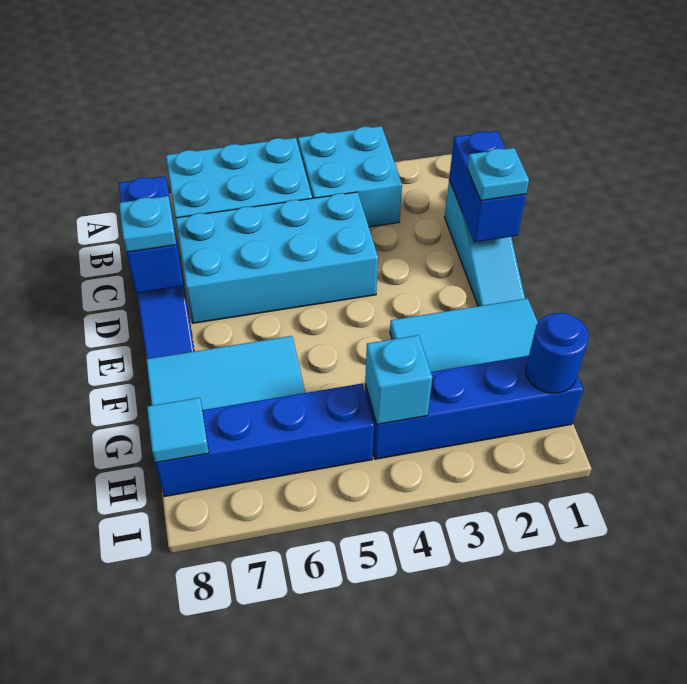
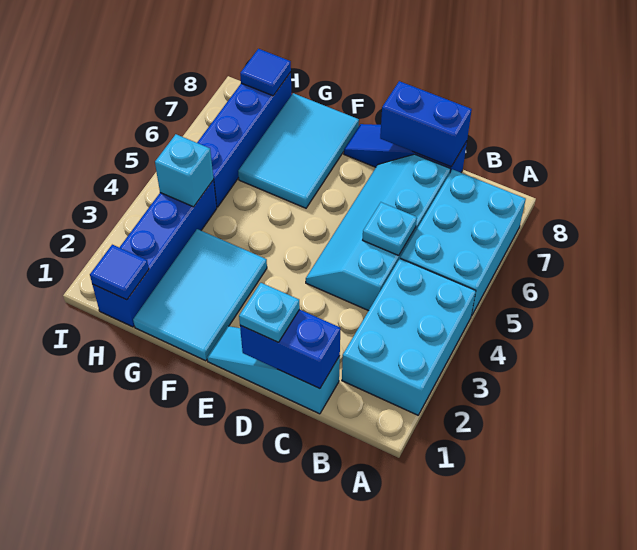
cyan 2x2 brick [298,126,402,227] -> cyan 2x3 brick [342,259,476,415]
cyan 2x4 brick [176,192,378,323] -> cyan 2x4 slope [306,154,450,311]
cyan 1x1 plate [119,196,176,252] -> cyan 1x1 plate moved to [363,202,417,256]
blue 1x1 round brick [526,313,589,393] -> blue 1x1 tile [90,245,149,300]
cyan 1x1 tile [147,398,209,463] -> blue 1x1 tile [240,49,291,96]

